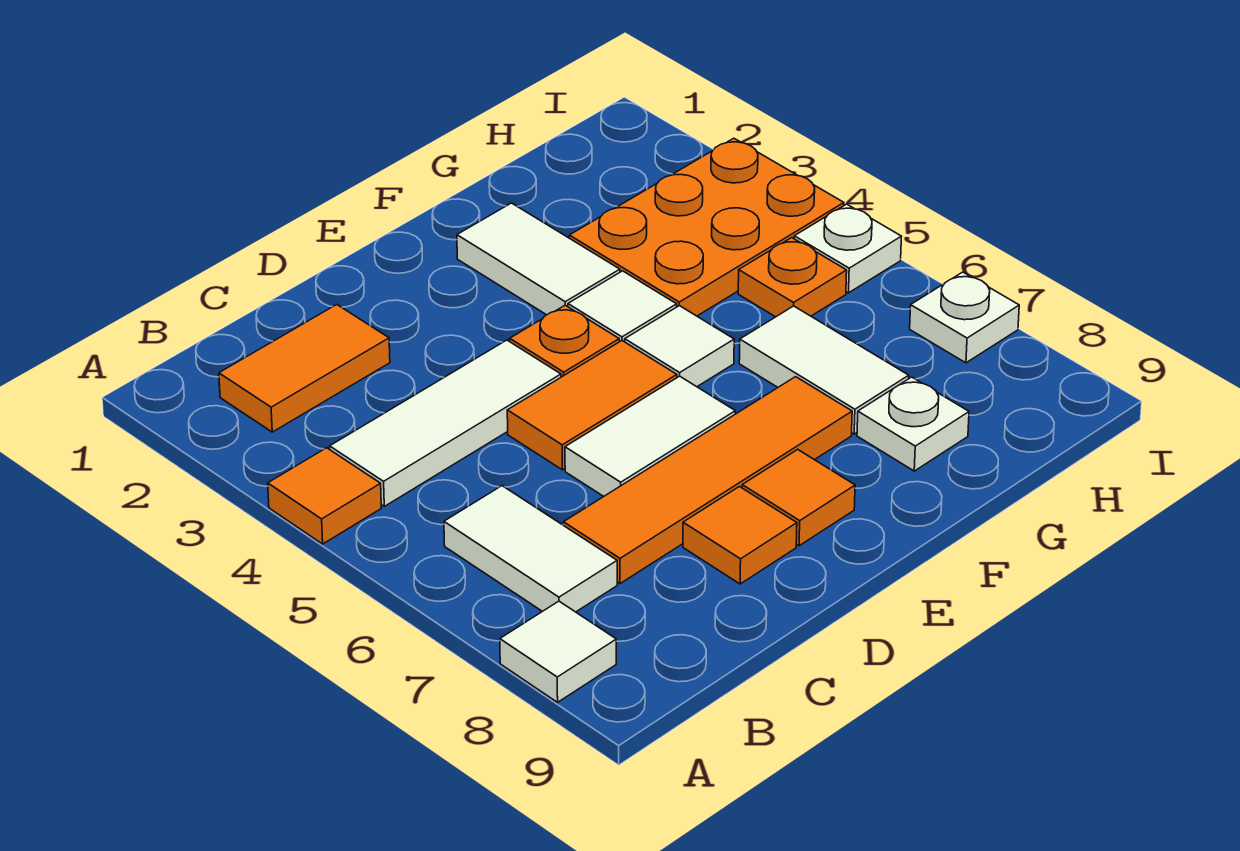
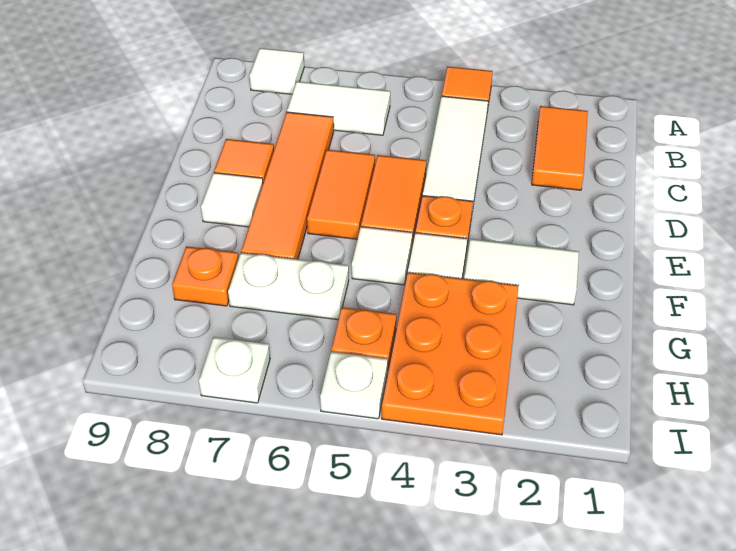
white 1x2 tile [565,376,735,497] -> orange 1x2 tile [307,150,375,239]
orange 1x1 tile [742,449,855,546] -> white 1x1 tile [201,173,263,227]
white 1x2 tile [739,306,909,434] -> white 1x2 plate [228,253,349,320]
white 1x1 plate [857,377,969,471] -> orange 1x1 plate [172,246,239,306]

